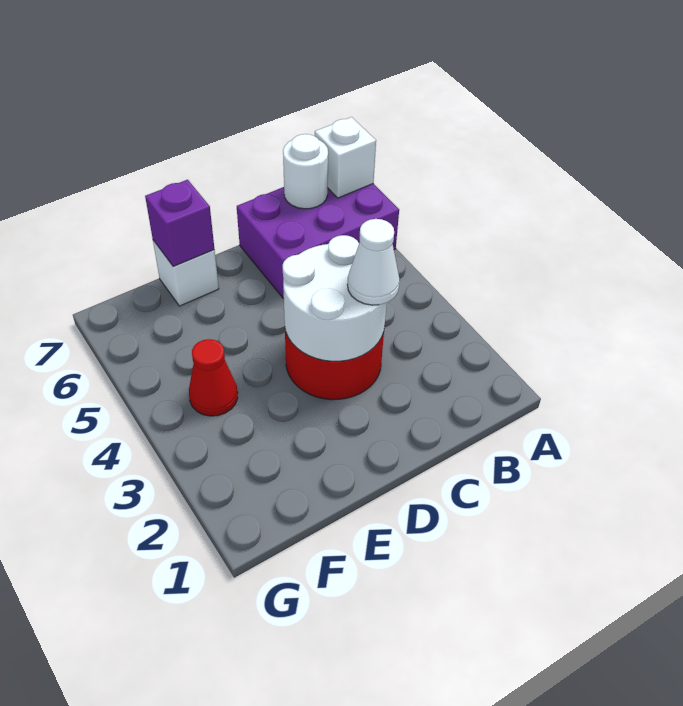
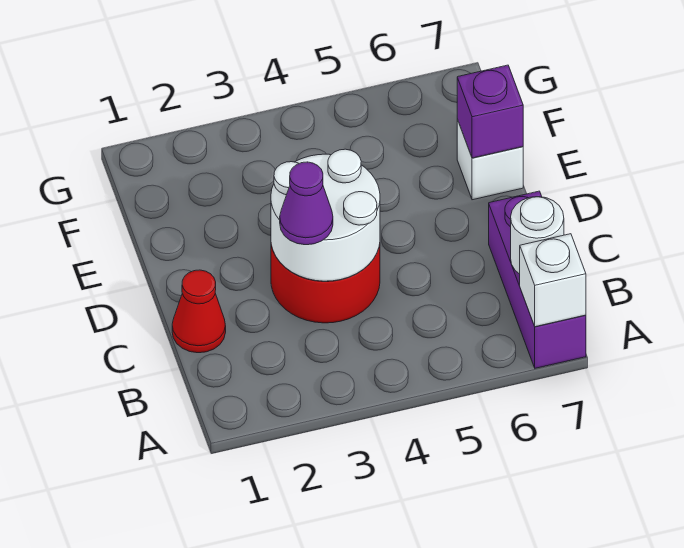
purple 2x3 brick [237,184,399,299] -> purple 1x3 brick [489,191,586,368]
white 1x1 cone [347,219,400,305] -> purple 1x1 cone [280,162,333,245]
red 1x1 cone [189,339,238,416] -> red 1x1 cone moved to [172,270,226,353]

